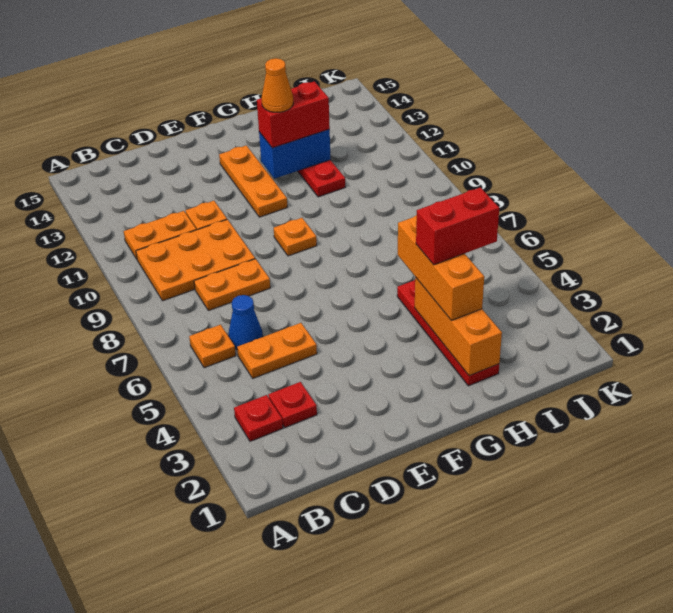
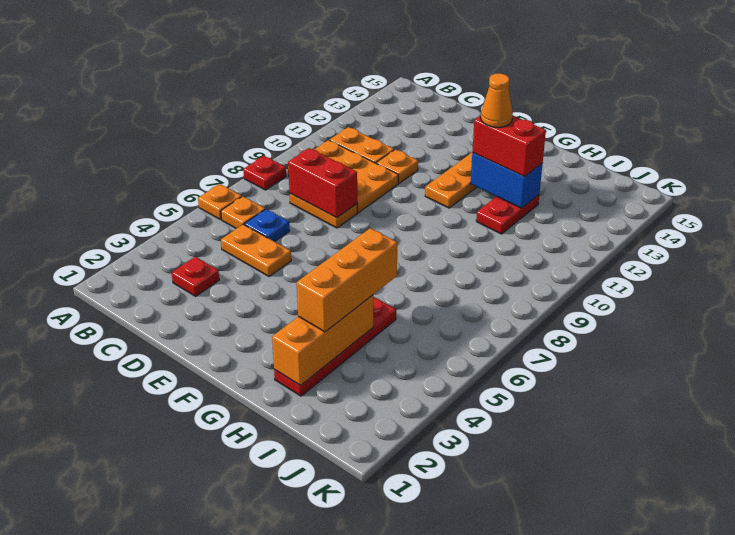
red 1x1 plate [234,395,283,441] -> red 1x1 plate moved to [243,156,286,190]
blue 1x1 cone [228,295,263,349] -> blue 1x1 plate [244,209,290,241]
orange 1x1 plate [274,218,317,256] -> orange 1x1 plate moved to [198,184,242,220]
red 1x2 brick [416,187,499,265] -> red 1x2 brick moved to [288,148,357,218]

